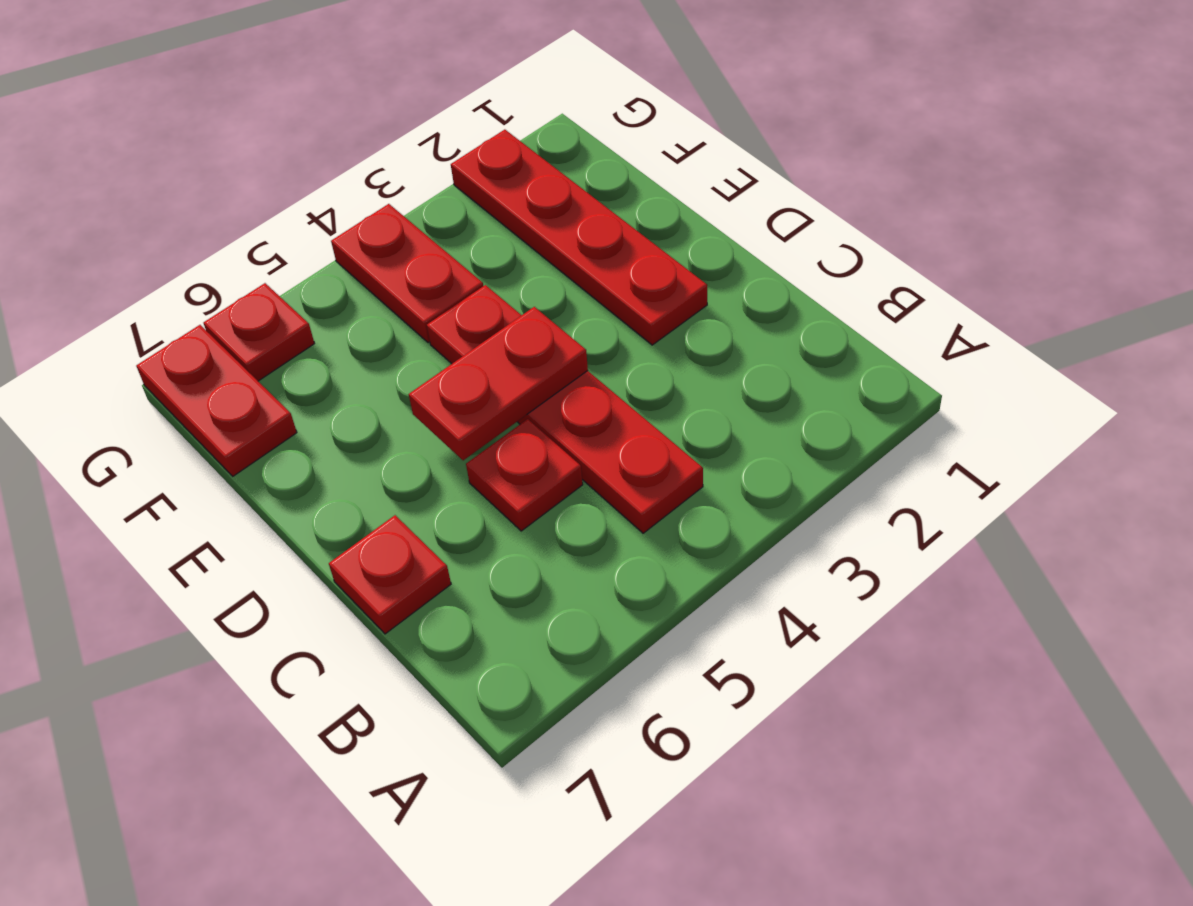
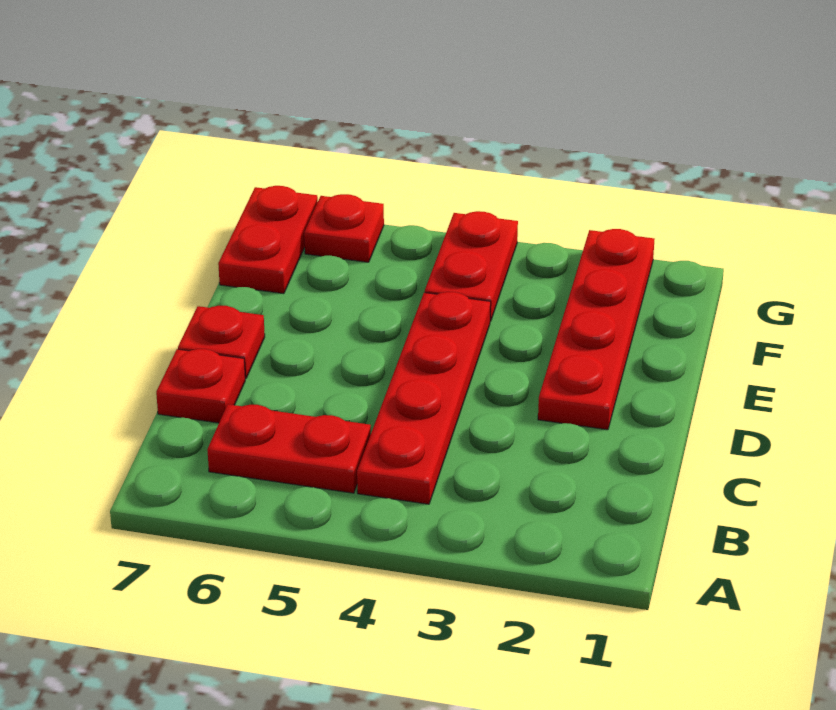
red 1x1 plate [466,419,583,531] -> red 1x1 plate moved to [178,306,265,379]
red 1x2 plate [409,307,588,460] -> red 1x2 plate moved to [207,404,371,493]

